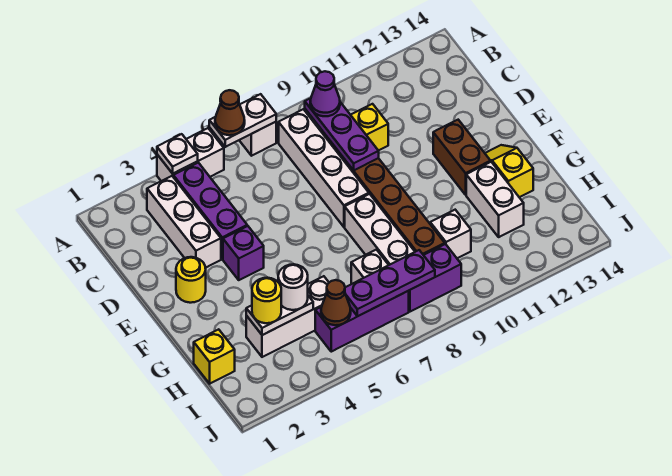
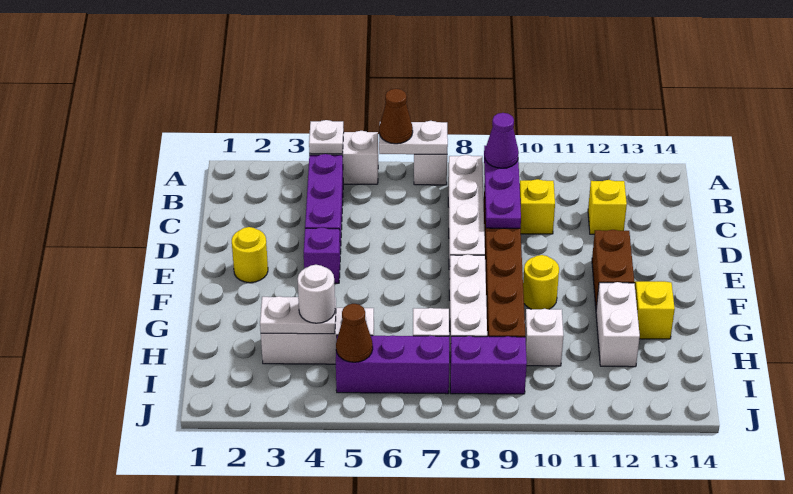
white 1x3 brick [147,176,221,268] -> none
yellow 1x1 brick [194,329,235,384] -> yellow 1x1 brick moved to [588,180,627,234]
yellow 1x1 round brick [252,278,281,323] -> yellow 1x1 round brick moved to [523,255,559,309]
purple 1x3 plate [345,250,435,316] -> none

